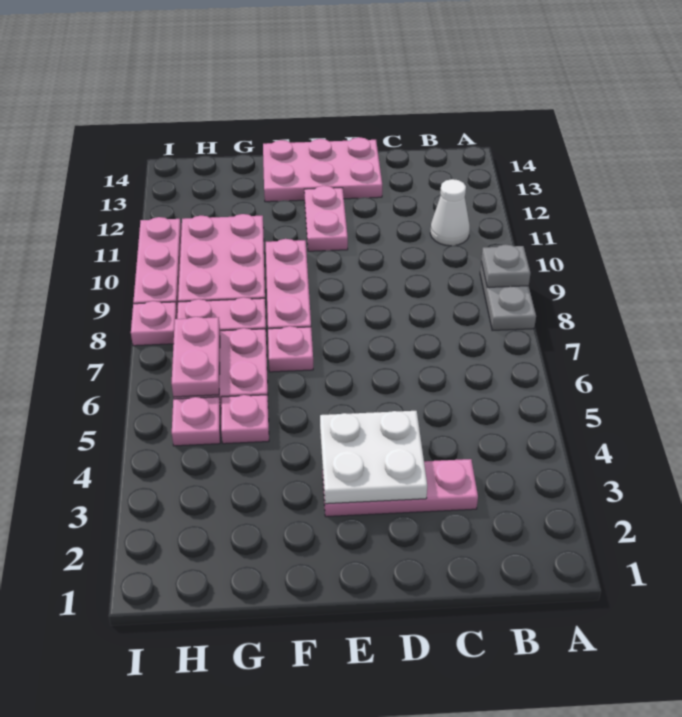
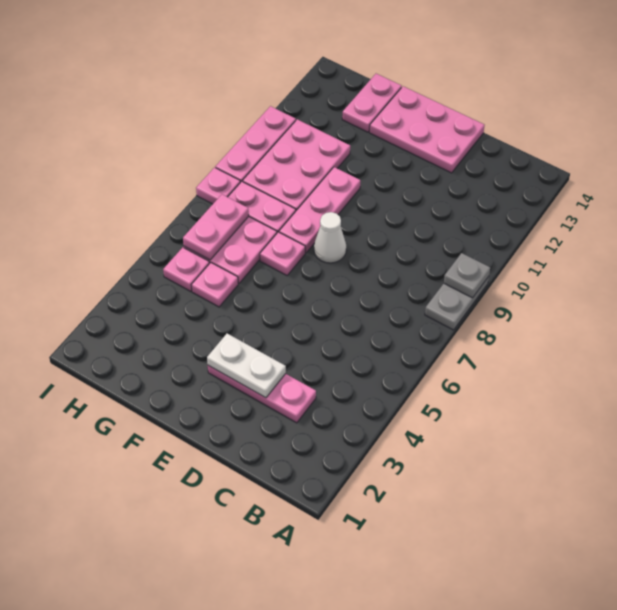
white 1x1 cone [430,179,470,246] -> white 1x1 cone moved to [314,212,346,263]
white 2x2 plate [320,411,427,504] -> white 1x2 plate [207,334,286,398]
pink 1x2 plate [304,186,348,251] -> pink 1x2 plate moved to [342,74,402,132]

